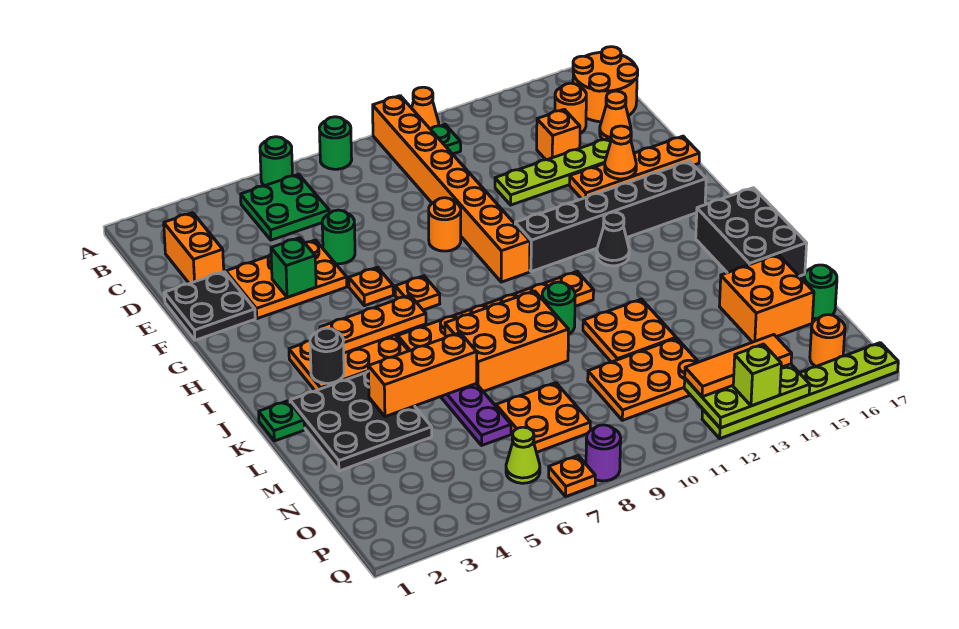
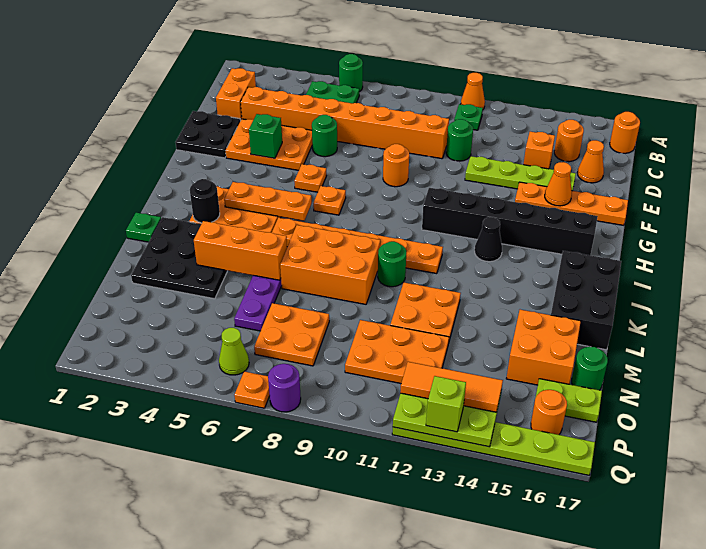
green 1x1 round brick [319,117,352,169] -> green 1x1 round brick moved to [446,119,473,161]
orange 1x8 brick [373,96,530,282] -> orange 1x8 brick turned to [241,87,449,159]
orange 2x2 round brick [573,47,638,122] -> orange 1x1 round brick [610,112,640,153]
none -> lime 1x2 plate [536,379,602,422]

